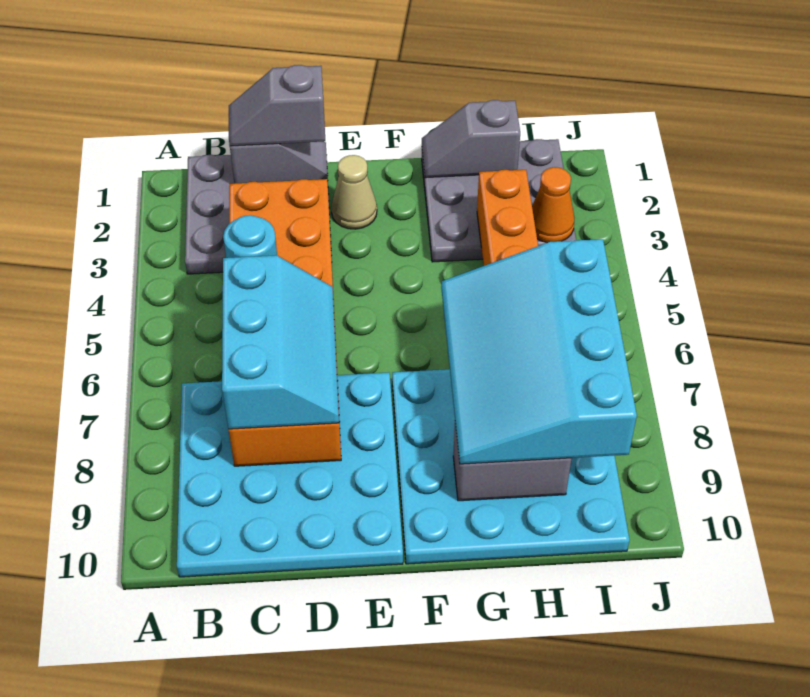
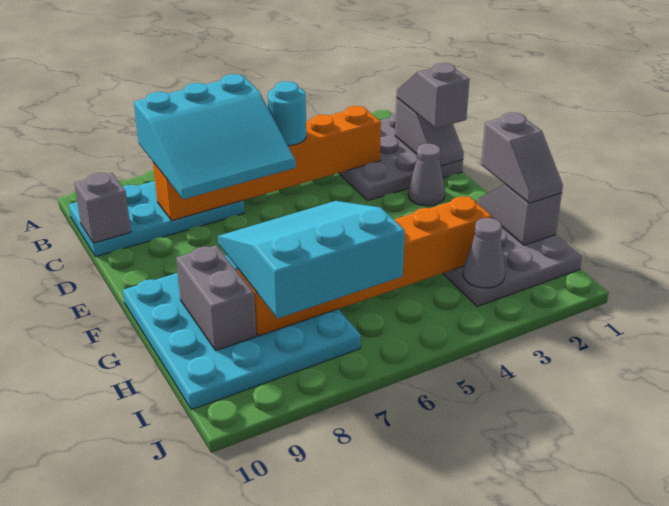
cyan 4x4 plate [177,373,403,577] -> cyan 2x4 plate [69,181,244,257]
orange 2x6 brick [229,179,341,466] -> orange 1x6 brick [153,106,381,221]
cyan 2x3 slope [222,255,339,429] -> cyan 3x3 slope [134,74,296,199]
none -> grey 1x1 brick [74,173,131,243]
tan 1x1 cone [331,155,377,229] -> grey 1x1 cone [408,143,445,206]
none -> grey 1x2 slope [481,112,563,203]
cyan 3x4 slope [441,239,637,464] -> cyan 3x3 slope [218,201,405,319]
orange 1x1 cone [532,167,574,243] -> grey 1x1 cone [463,218,505,288]

